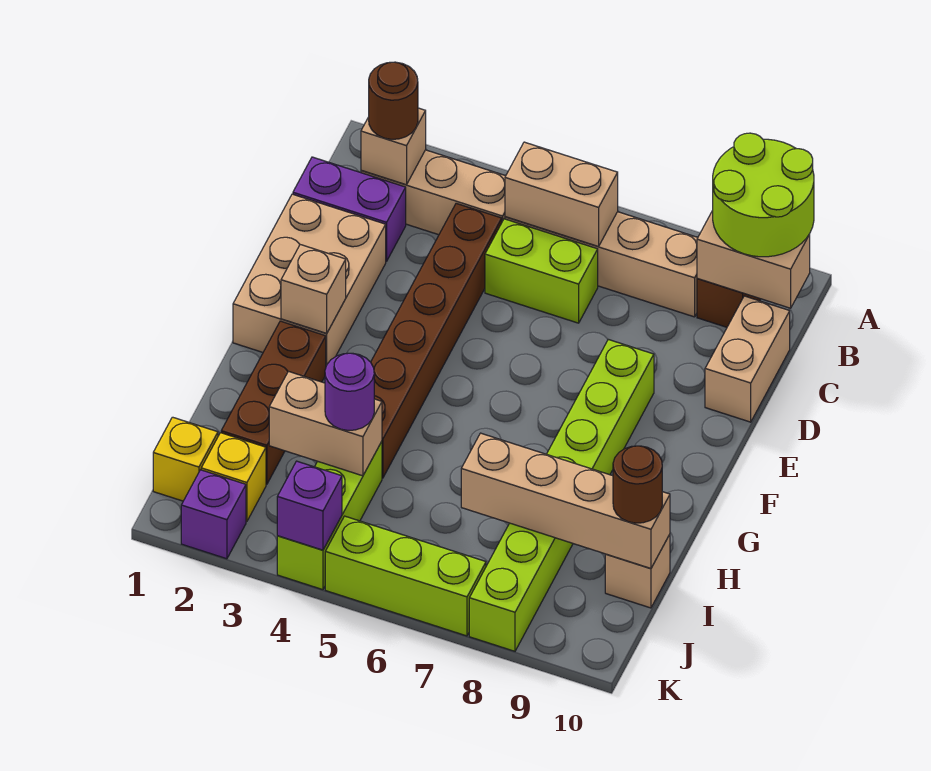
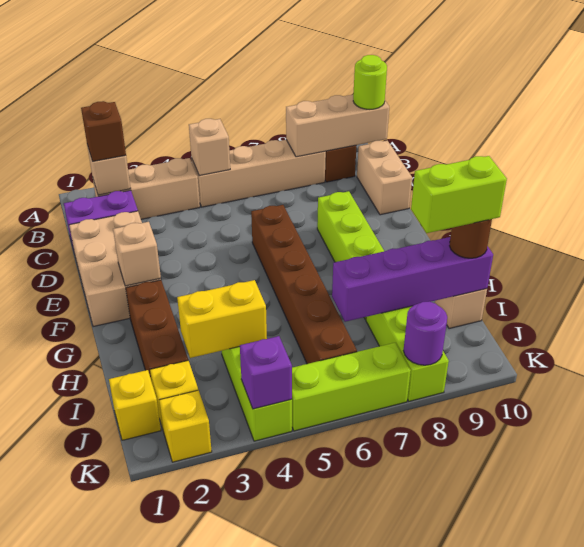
lime 2x2 round brick [713,133,814,257] -> lime 1x1 round brick [353,55,387,109]
brown 1x1 round brick [369,62,418,139] -> brown 1x1 brick [81,101,126,161]
tan 1x2 brick [505,142,618,247] -> tan 1x1 brick [189,119,230,176]
tan 1x2 brick [697,211,810,308] -> tan 1x3 brick [286,95,389,157]
brown 1x6 brick [371,203,502,478] -> brown 1x6 brick moved to [251,205,357,364]
lime 1x2 brick [485,219,598,323] -> lime 1x2 brick moved to [411,156,507,233]
tan 1x2 brick [269,371,382,476] -> yellow 1x2 brick [177,280,267,358]
purple 1x1 round brick [325,353,374,430] -> purple 1x1 round brick moved to [403,301,447,365]
tan 1x4 brick [461,433,670,569] -> purple 1x4 brick [332,237,493,322]
purple 1x1 brick [181,470,246,559] -> yellow 1x1 brick [159,390,212,462]

